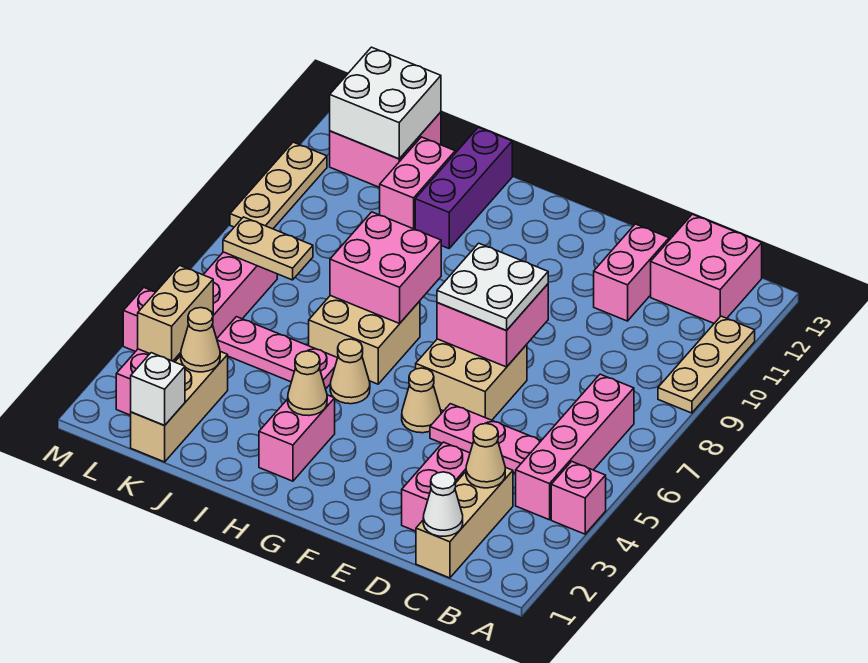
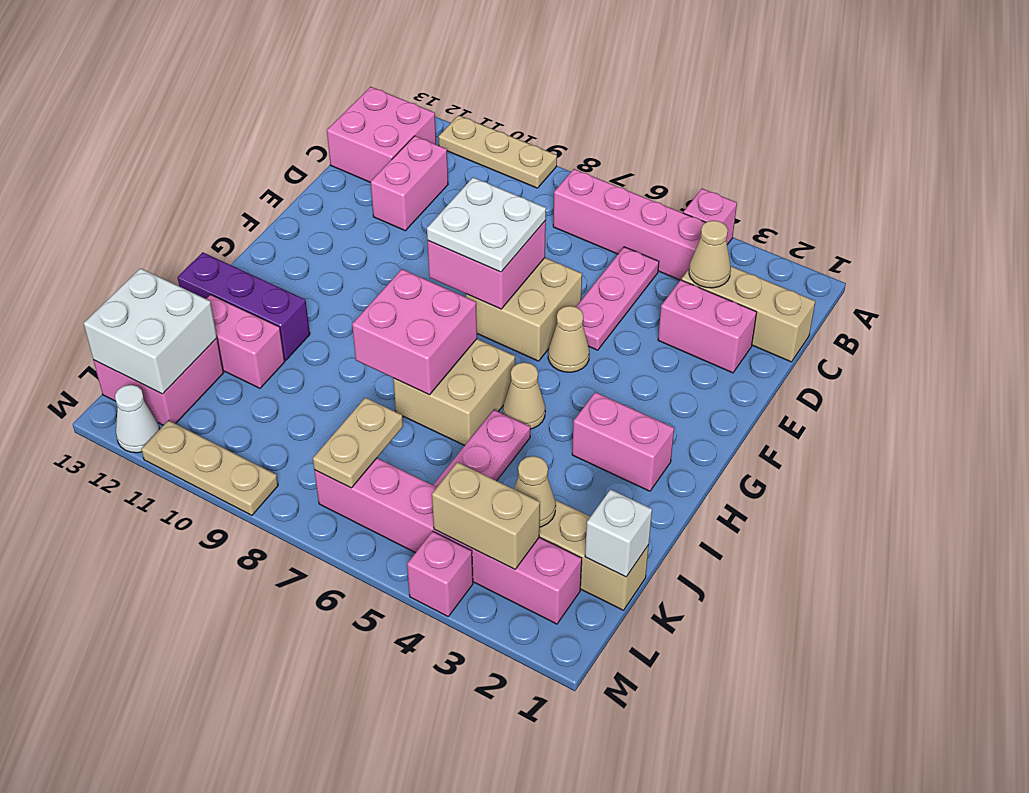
white 1x1 cone [423,472,463,536] -> white 1x1 cone moved to [115,385,160,453]
pink 1x2 brick [594,224,669,321] -> pink 1x2 brick turned to [371,136,448,231]
tan 1x1 cone [288,351,327,416] -> none

